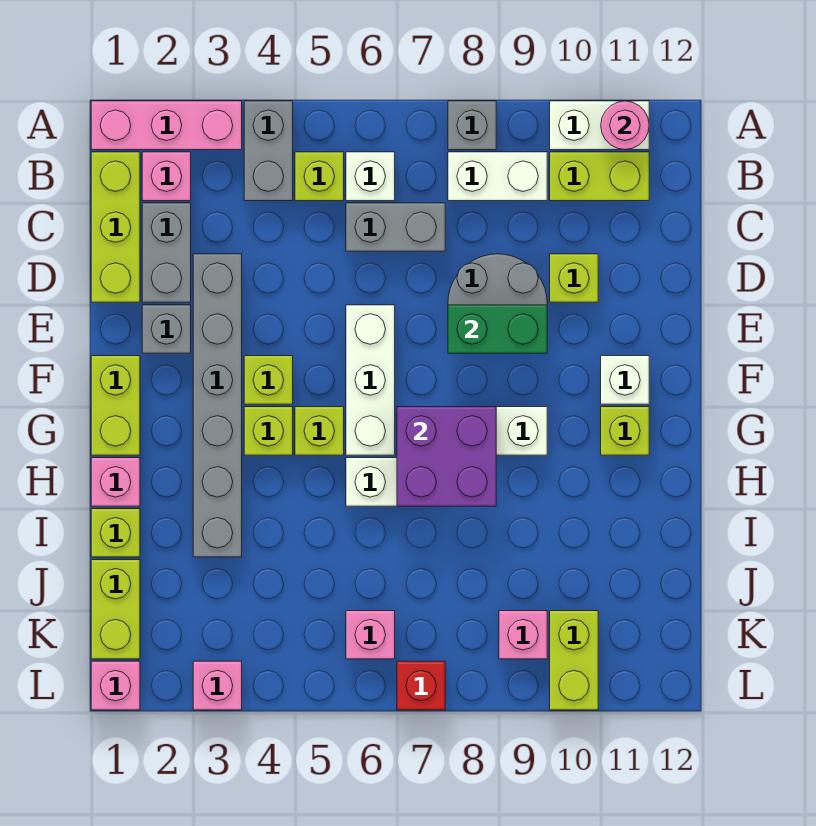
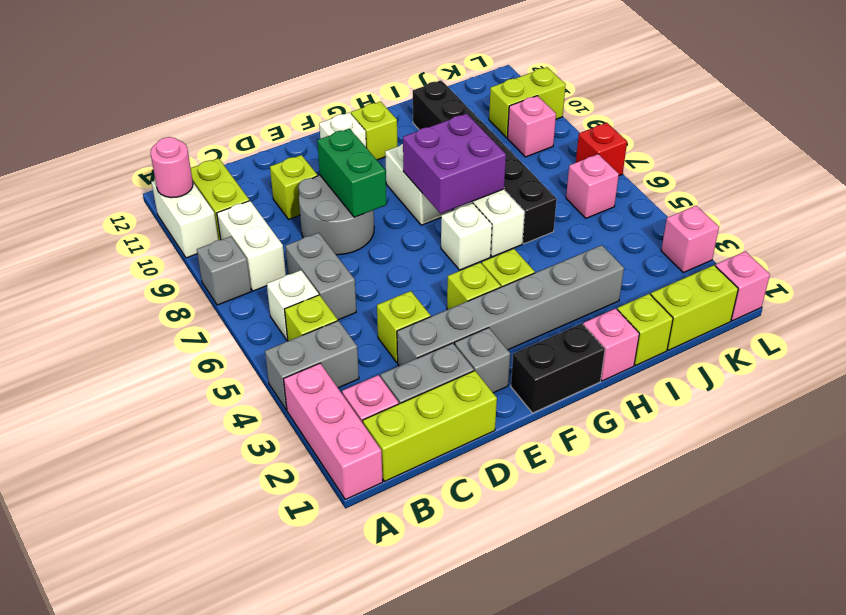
white 1x3 brick [346,305,395,455] -> white 1x1 brick [441,203,492,270]
lime 1x2 brick [91,356,140,455] -> black 1x2 brick [511,324,605,413]
lime 1x1 brick [295,407,344,455] -> lime 1x1 brick moved to [377,291,431,362]
none -> black 1x6 brick [413,80,557,244]

